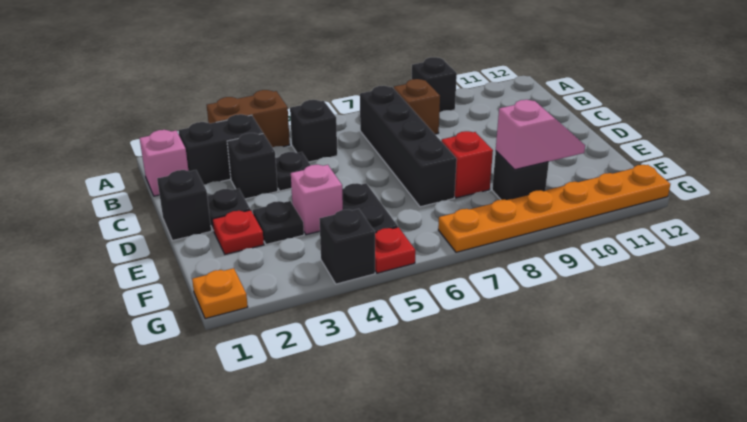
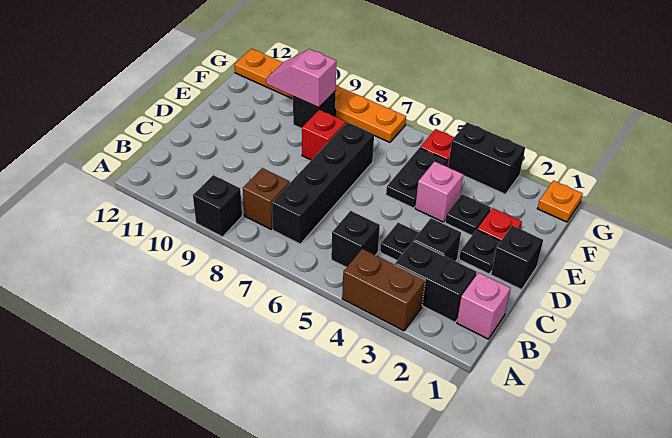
black 1x1 brick [319,209,375,284] -> black 1x2 brick [448,122,525,194]

